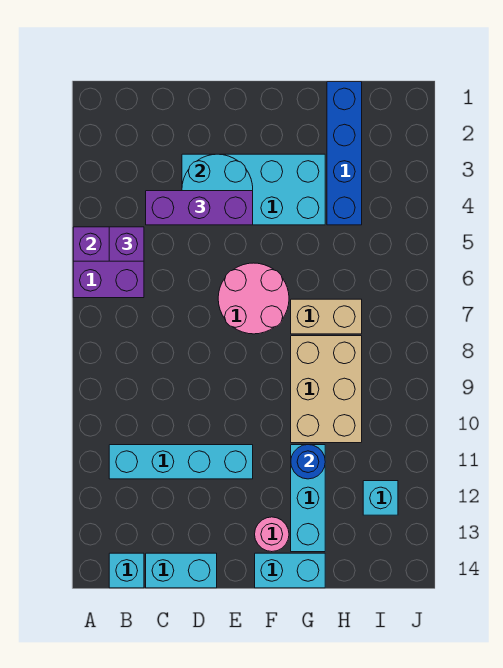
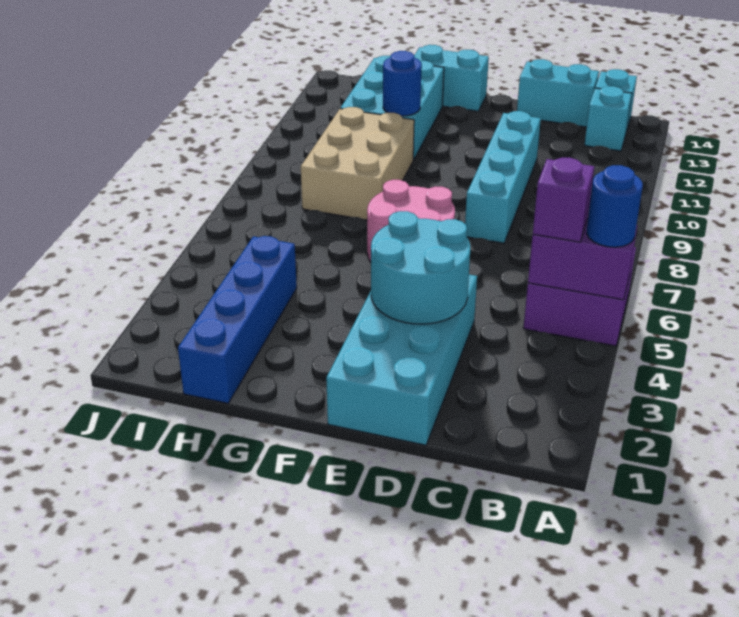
none -> blue 1x1 round brick [587,165,643,247]
cyan 1x4 brick [109,445,253,479] -> cyan 1x4 brick turned to [465,111,541,243]
purple 1x3 brick [146,191,253,225] -> none
cyan 2x4 brick [182,154,325,225] -> cyan 2x4 brick turned to [326,275,477,445]
pink 1x1 round brick [255,517,289,552] -> none
tan 1x2 brick [291,299,362,334] -> none
cyan 1x3 brick [291,445,325,552] -> cyan 2x3 brick [340,56,444,160]
cyan 1x1 brick [363,481,398,515] -> cyan 1x1 brick moved to [585,86,632,151]

